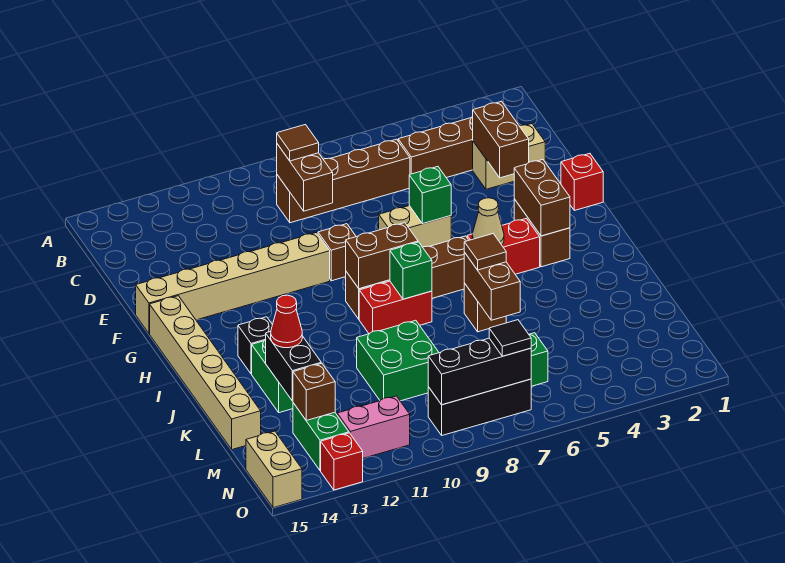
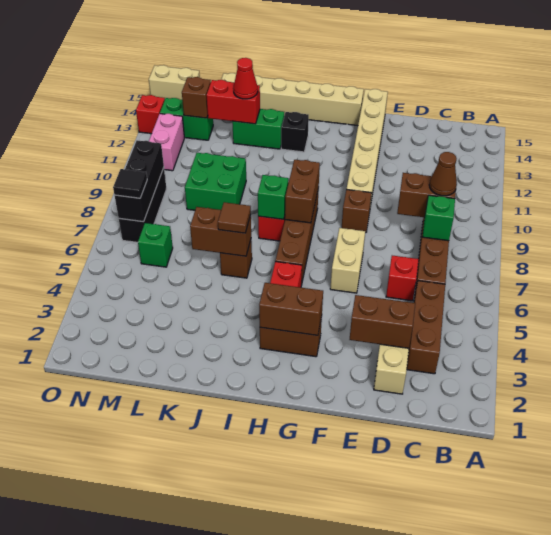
brown 1x1 tile [277,125,319,161] -> brown 1x1 cone [429,152,457,196]
red 1x1 brick [561,153,603,210] -> red 1x1 brick moved to [386,256,419,301]
green 1x1 brick [409,167,451,224] -> green 1x1 brick moved to [422,195,455,241]
tan 1x1 cone [472,198,504,245] -> none
black 1x2 brick [266,332,321,401] -> red 1x2 brick [206,80,260,124]

